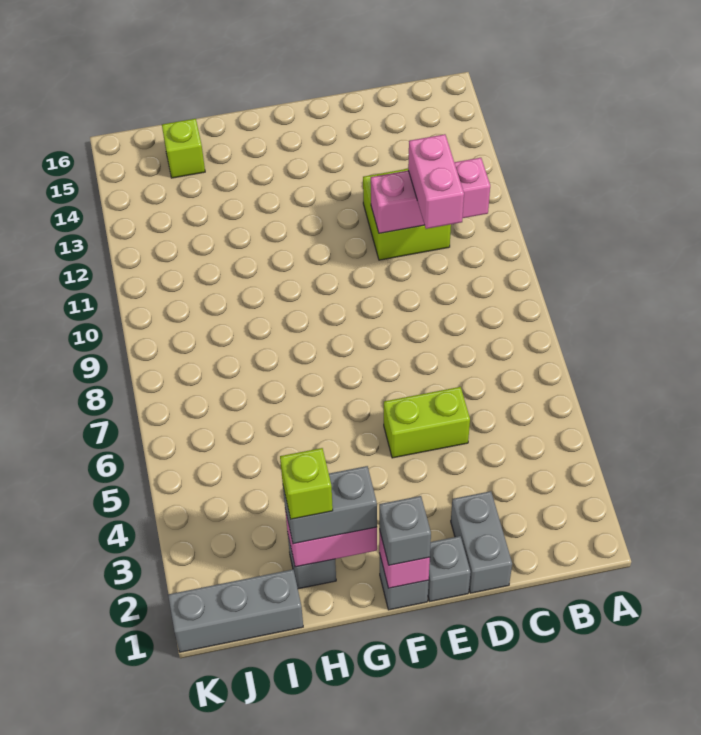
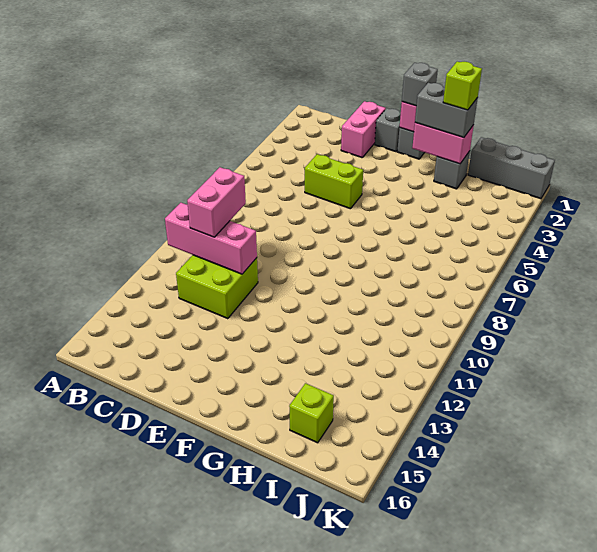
grey 1x2 brick [451,491,512,593] -> pink 1x2 brick [341,101,386,157]

